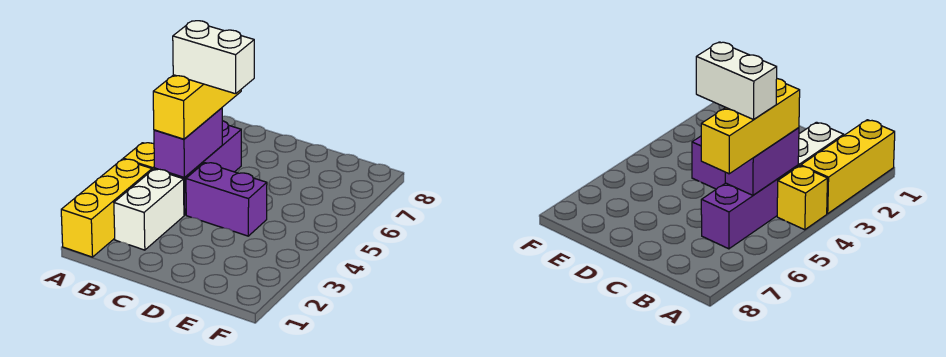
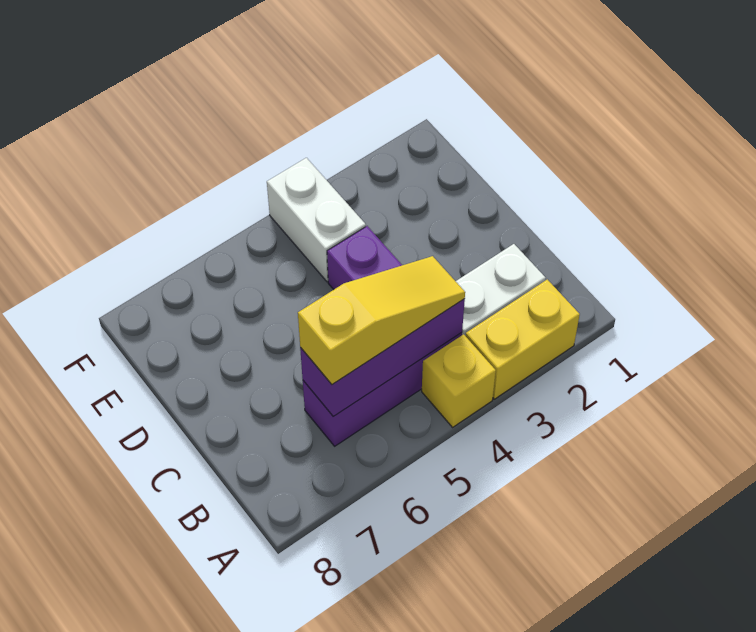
yellow 1x3 brick [61,159,152,257] -> yellow 1x2 brick [466,280,580,399]
purple 1x2 brick [154,108,222,178] -> purple 1x3 brick [300,299,465,416]
yellow 1x3 brick [153,75,241,139] -> yellow 1x3 slope [298,256,465,384]
white 1x2 brick [173,21,254,94] -> white 1x2 brick moved to [267,158,366,282]

